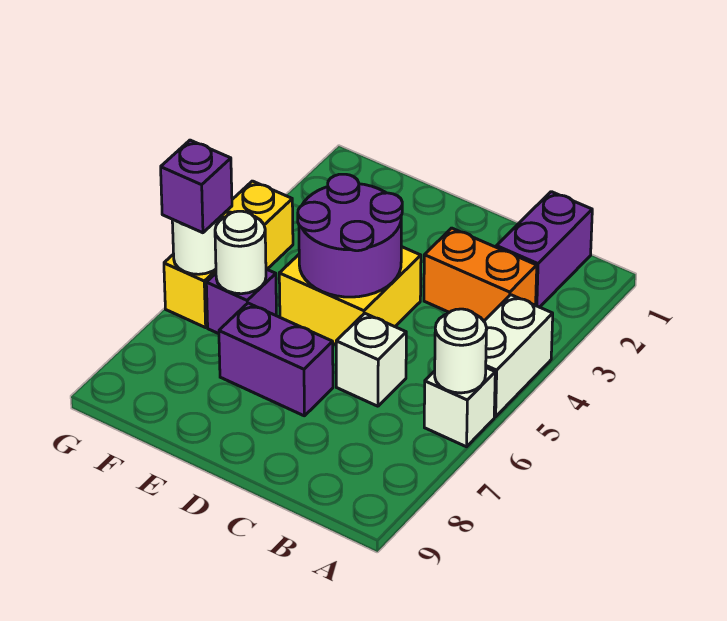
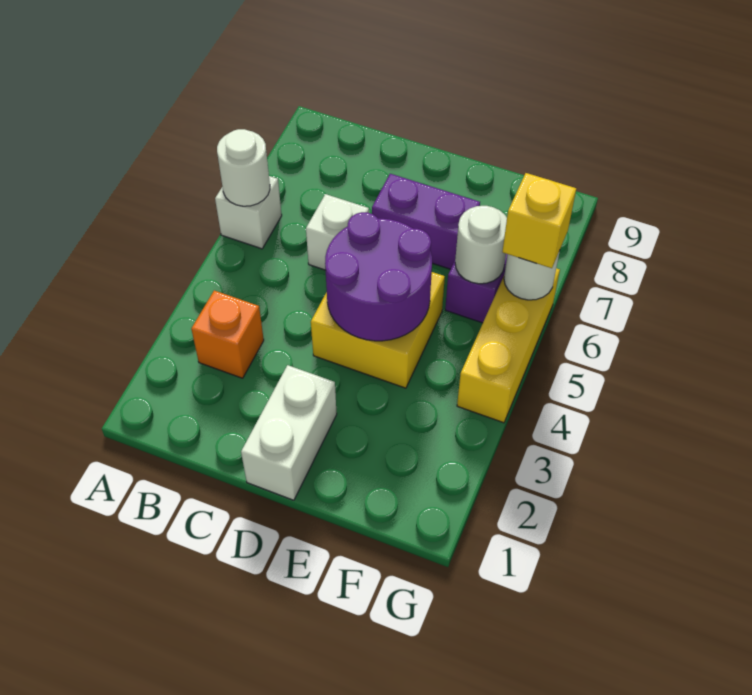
white 1x2 brick [484,295,553,417] -> white 1x2 brick moved to [241,365,337,500]
purple 1x2 brick [496,192,592,307] -> none
orange 1x2 brick [424,228,537,321] -> orange 1x1 brick [191,290,264,378]
purple 1x1 brick [161,140,232,233] -> yellow 1x1 brick [502,173,576,268]

